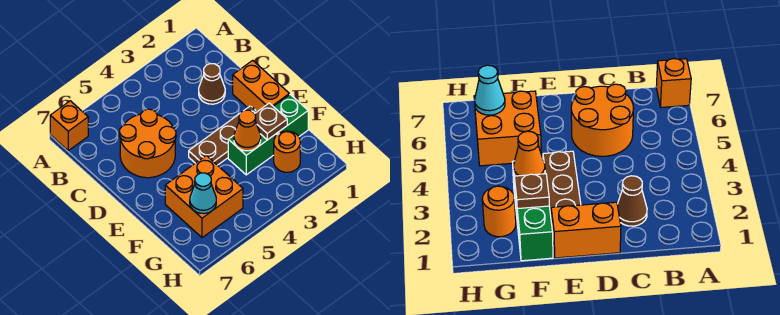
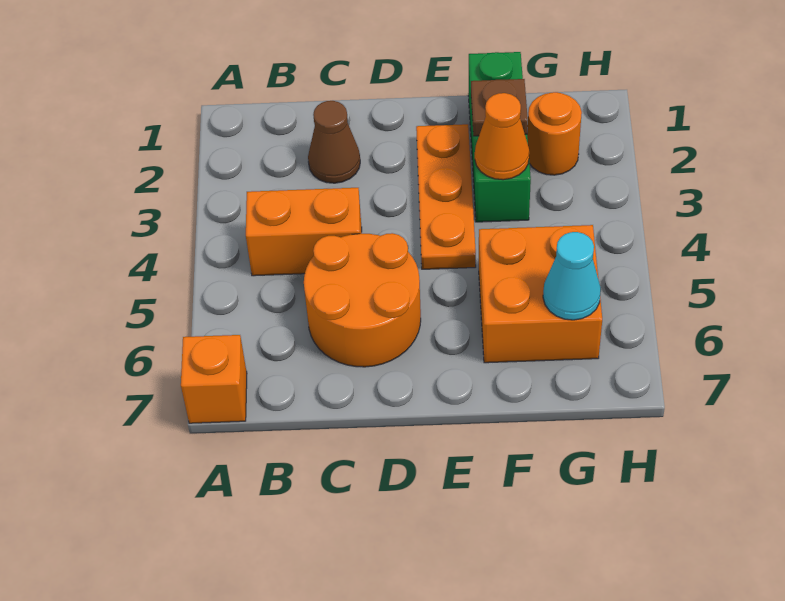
orange 1x2 brick [233,60,289,112] -> orange 1x2 brick moved to [246,188,362,276]
brown 1x3 plate [189,106,257,165] -> orange 1x3 plate [416,124,476,269]

